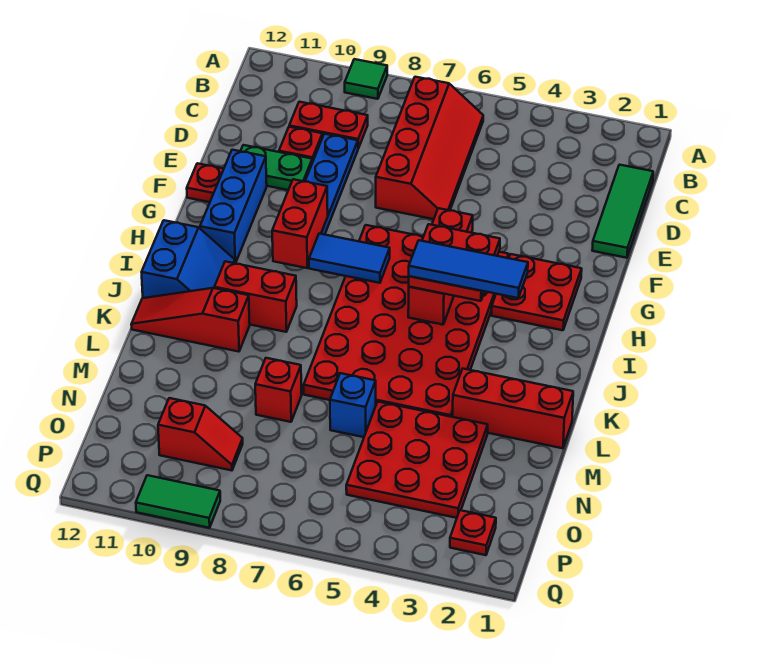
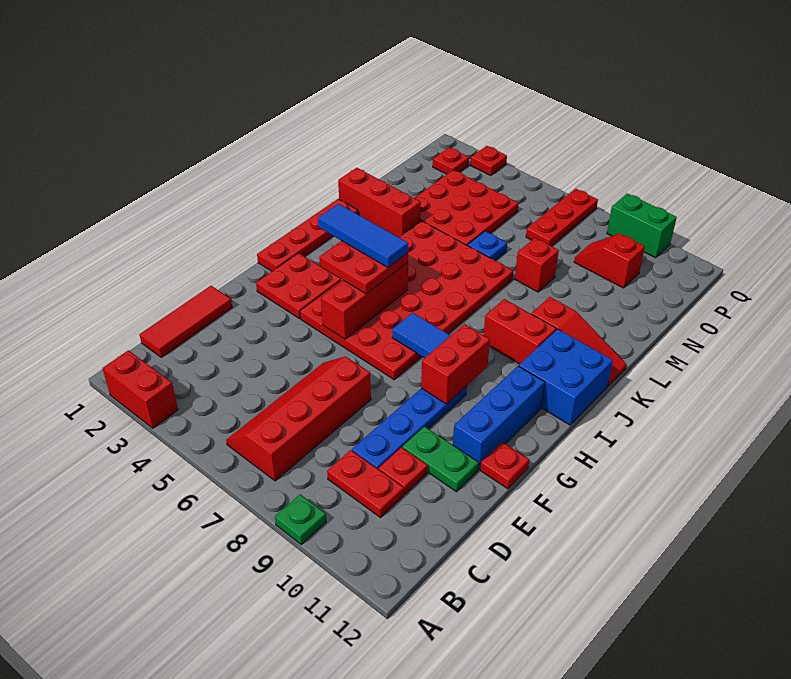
none -> red 1x2 brick [103,350,178,428]
green 1x1 tile [345,59,387,99] -> green 1x1 plate [275,495,326,544]
green 1x3 tile [592,165,653,258] -> red 1x3 tile [139,286,232,357]
none -> red 1x4 plate [257,199,358,271]
blue 2x2 slope [142,220,235,298] -> blue 2x2 brick [519,329,613,425]
blue 1x1 brick [330,373,376,437] -> blue 1x1 plate [468,231,507,261]
none -> red 1x3 plate [526,189,598,246]
none -> red 1x1 plate [471,146,507,176]
green 1x2 tile [136,475,220,528] -> green 1x2 brick [607,194,677,258]

